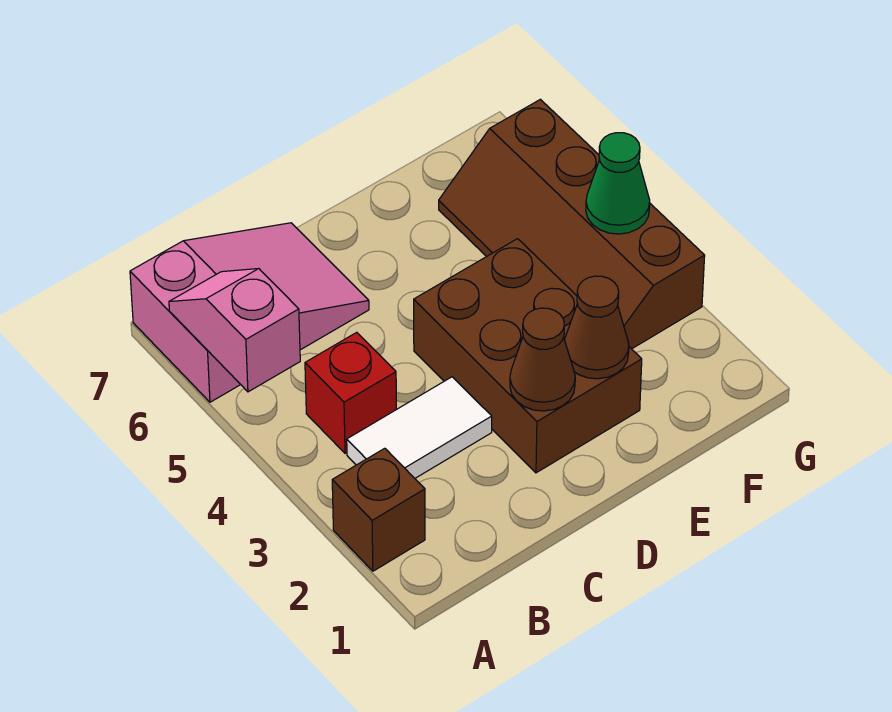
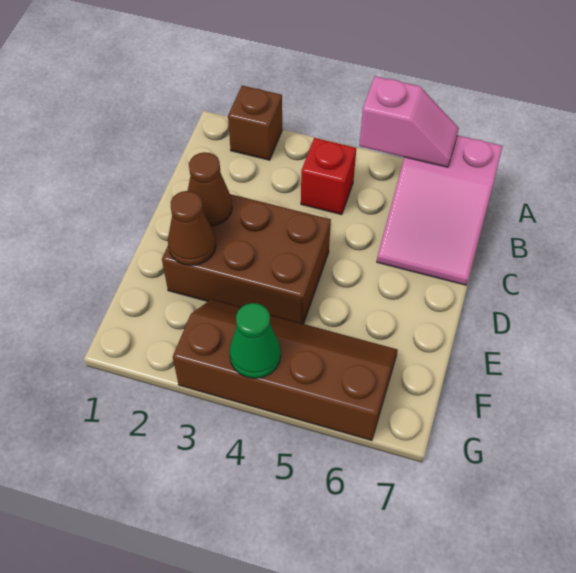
white 1x2 tile [347,377,492,478] -> none

